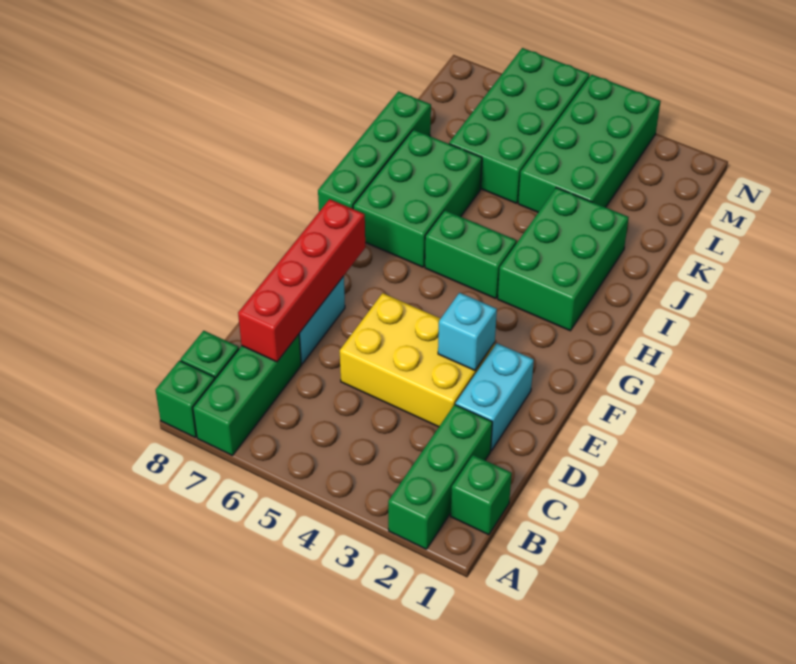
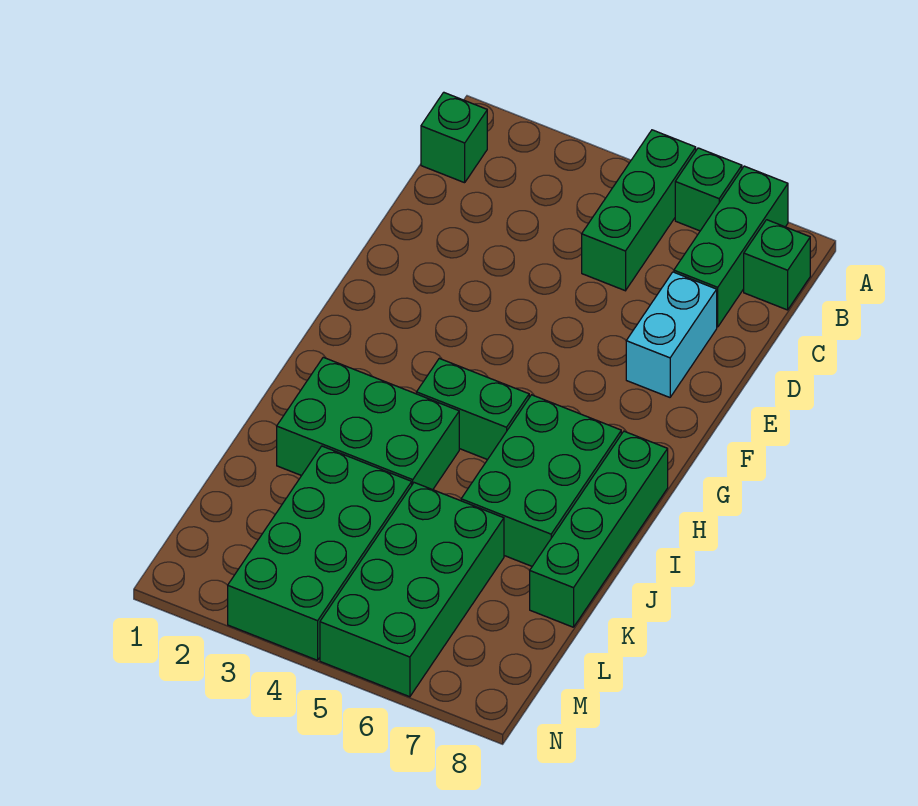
green 1x3 brick [388,405,492,549] -> green 1x3 brick moved to [582,130,696,291]
green 1x1 brick [156,361,215,437] -> green 1x1 brick moved to [675,148,742,231]
red 1x4 brick [238,199,365,362] -> none
cyan 1x2 brick [456,343,534,451] -> none
yellow 2x3 brick [340,293,495,427] -> none
cyan 1x1 brick [438,293,497,370] -> none
green 2x3 brick [498,188,629,331] -> green 2x3 brick turned to [277,357,459,490]

